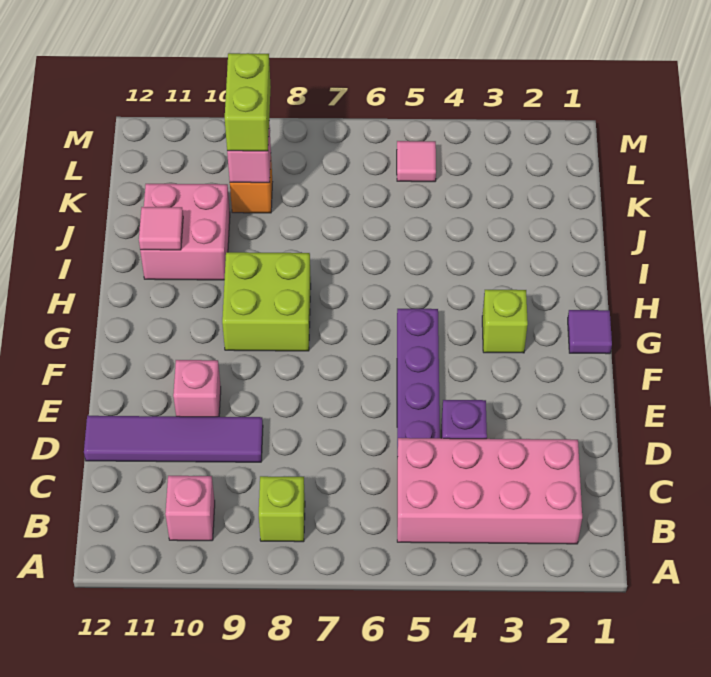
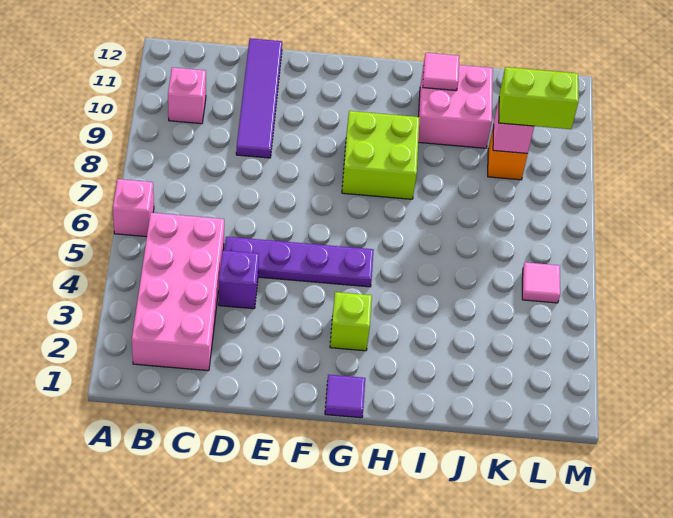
lime 1x1 brick [259,476,305,542] -> none
pink 1x1 brick [173,360,221,417] -> pink 1x1 brick moved to [113,179,154,237]

